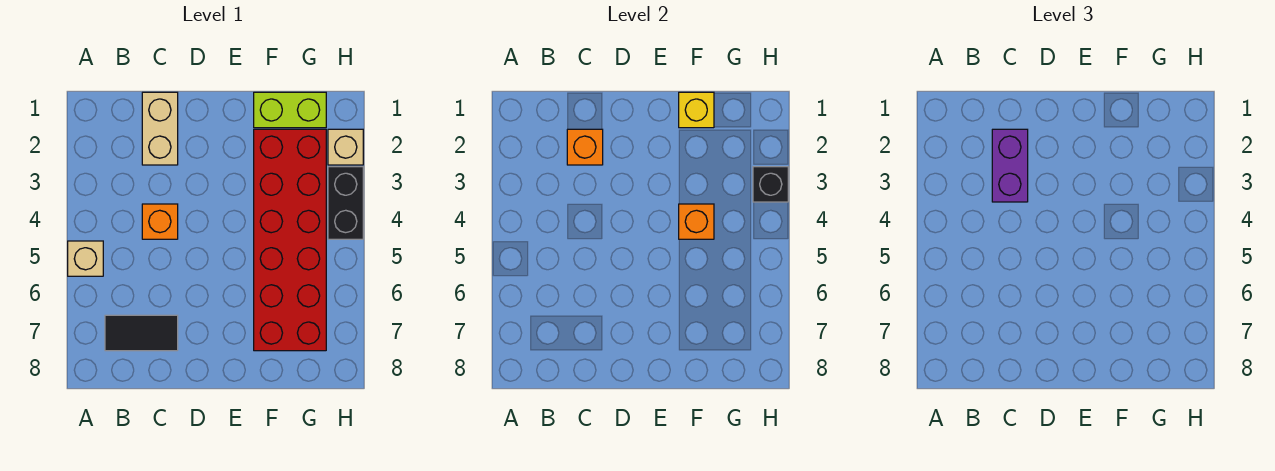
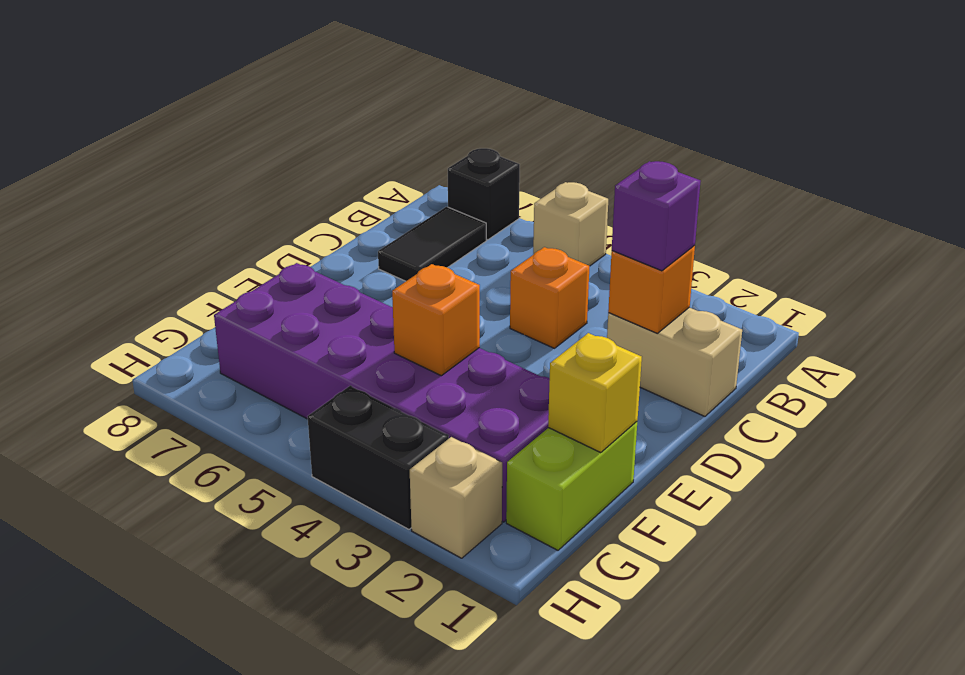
purple 1x2 brick [992,129,1028,202] -> purple 1x1 brick [612,161,701,271]
red 2x6 brick [254,129,326,351] -> purple 2x6 brick [214,263,550,522]
black 1x1 brick [753,167,788,202] -> black 1x1 brick moved to [448,148,520,240]

